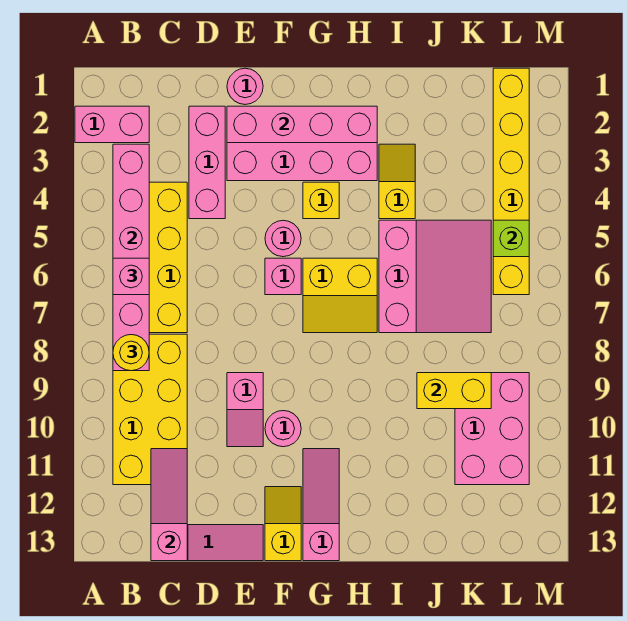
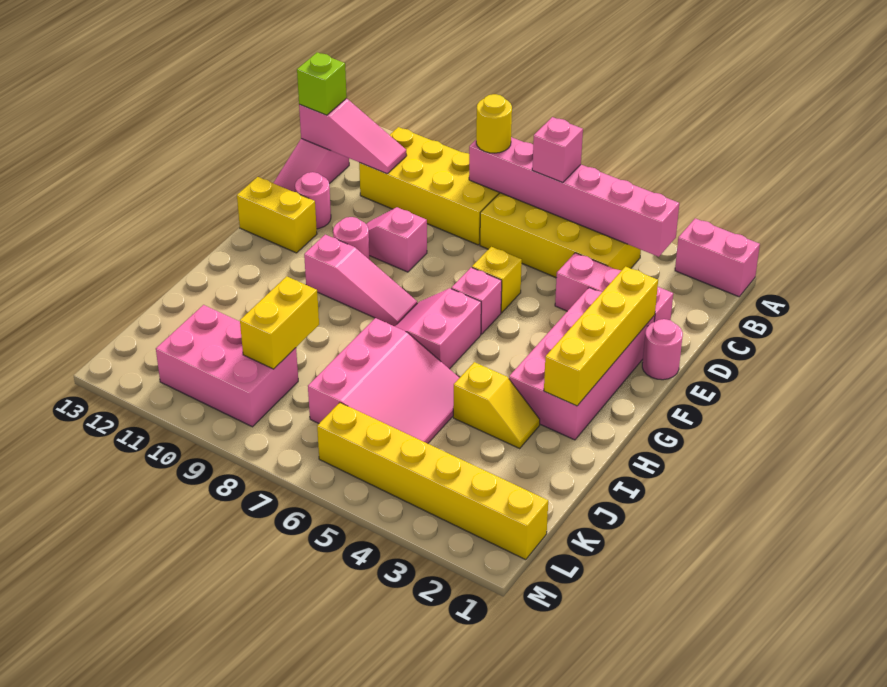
pink 1x2 brick [75,106,149,143] -> pink 1x2 brick turned to [675,218,760,297]
pink 1x4 brick [227,106,377,143] -> yellow 1x4 brick [544,267,658,406]
pink 1x1 round brick [265,220,301,257] -> pink 1x1 round brick moved to [295,172,331,229]
yellow 1x2 slope [265,487,301,561] -> yellow 1x2 brick [237,177,317,253]
yellow 1x1 brick [303,182,339,219] -> yellow 1x1 brick moved to [472,247,522,313]
yellow 2x2 slope [303,258,377,333] -> pink 2x2 slope [395,288,481,369]
pink 1x3 slope [303,449,339,561] -> pink 1x3 slope moved to [304,235,417,326]
pink 3x3 slope [379,220,491,333] -> pink 3x3 slope turned to [308,318,459,444]
lime 1x1 brick [493,220,529,257] -> lime 1x1 brick moved to [297,52,347,115]

